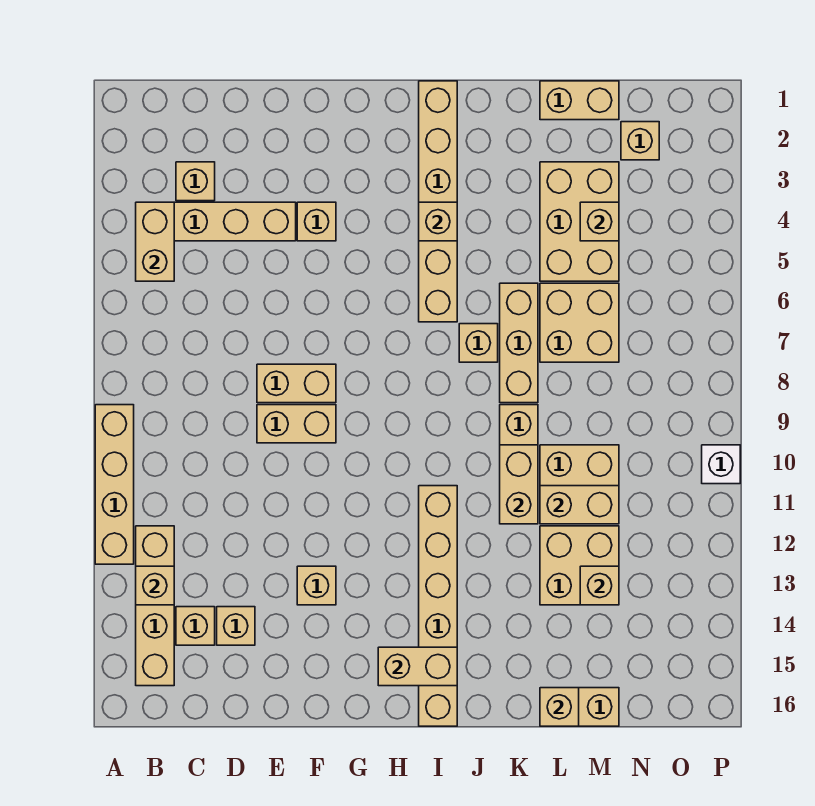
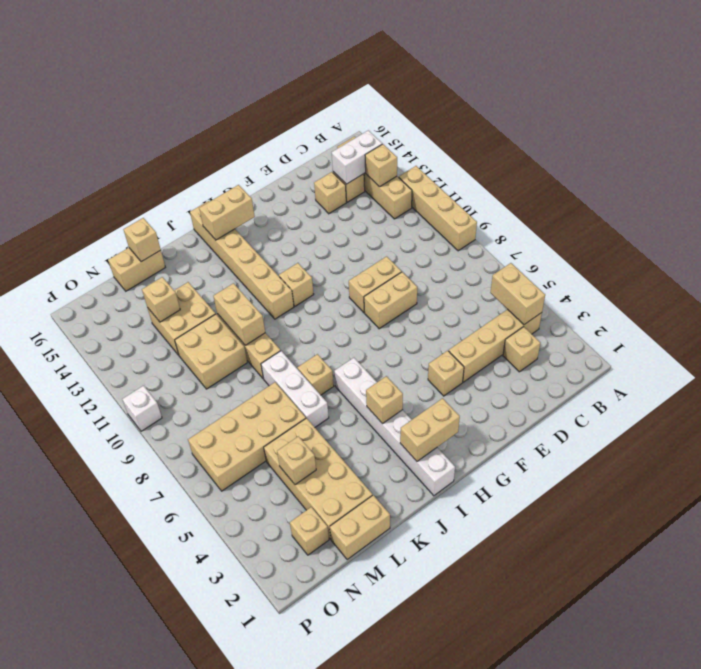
none -> white 1x2 brick [332,130,382,184]
tan 1x1 brick [297,566,336,605] -> tan 1x1 brick moved to [279,263,314,306]
tan 1x6 brick [419,81,457,322] -> white 1x6 brick [334,358,455,496]
tan 1x3 brick [500,283,538,403] -> white 1x3 brick [261,351,329,427]
tan 2x3 brick [540,162,619,281] -> tan 2x4 brick [264,418,372,539]
tan 2x2 brick [540,283,619,362] -> tan 2x4 brick [188,382,306,491]
tan 1x2 brick [540,486,619,524] -> tan 1x2 brick moved to [400,398,460,461]

